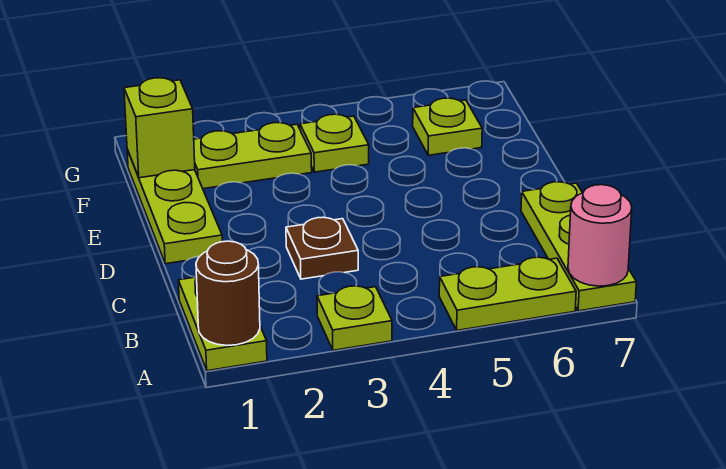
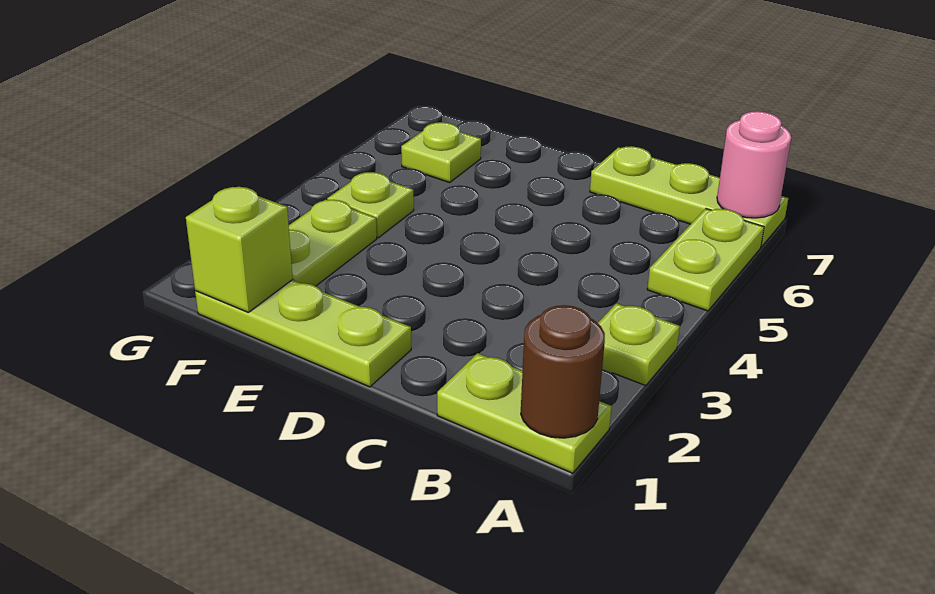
brown 1x1 plate [286,217,358,279] -> none

